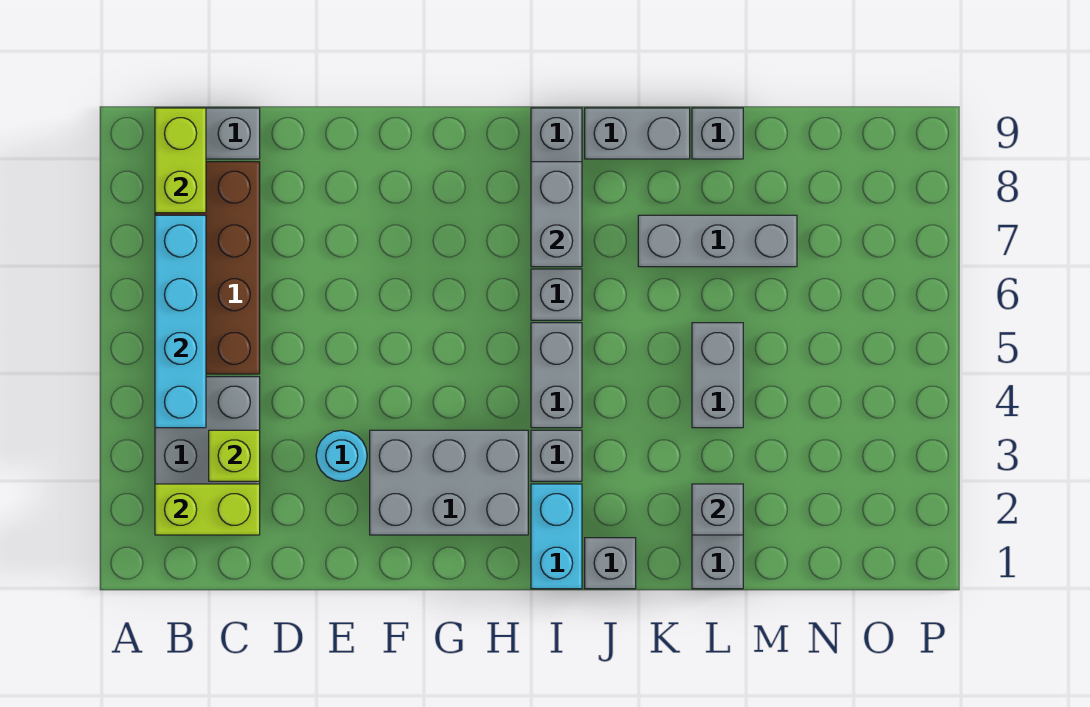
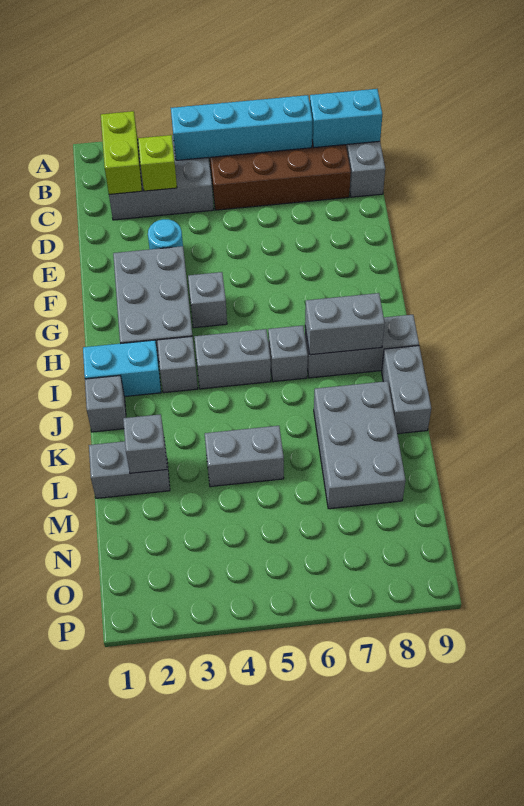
lime 1x2 brick [155,108,206,213] -> cyan 1x2 brick [310,89,382,148]
grey 1x3 brick [638,215,797,267] -> grey 2x3 brick [314,381,405,509]
grey 1x1 brick [692,108,743,159] -> grey 1x1 brick moved to [188,272,227,328]

